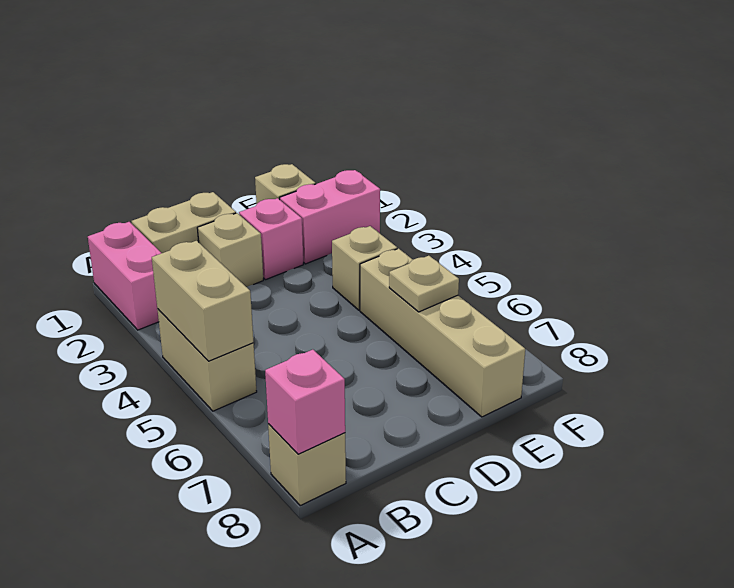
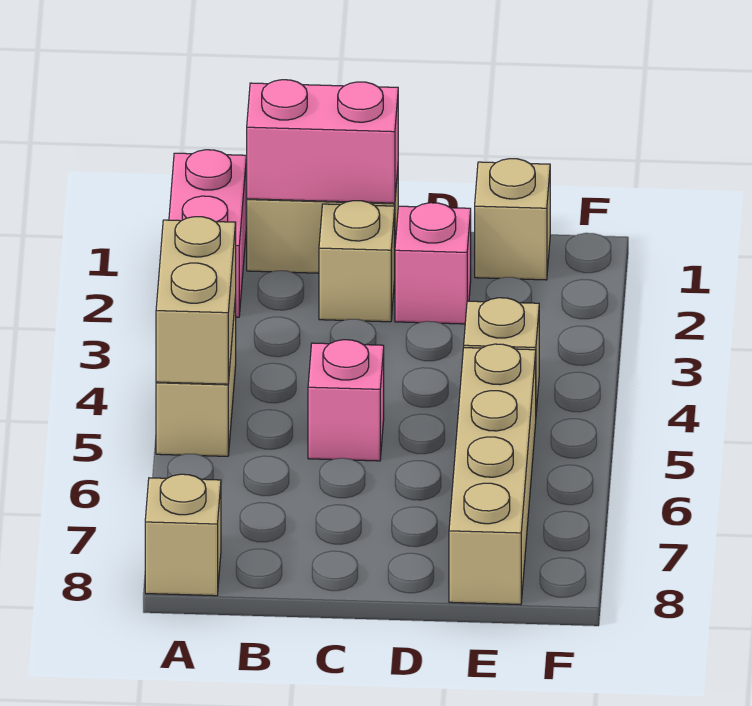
pink 1x1 brick [265,350,345,454] -> pink 1x1 brick moved to [308,340,384,461]
pink 1x2 brick [280,170,380,264] -> pink 1x2 brick moved to [247,80,398,203]
tan 1x1 plate [389,256,459,312] -> none

